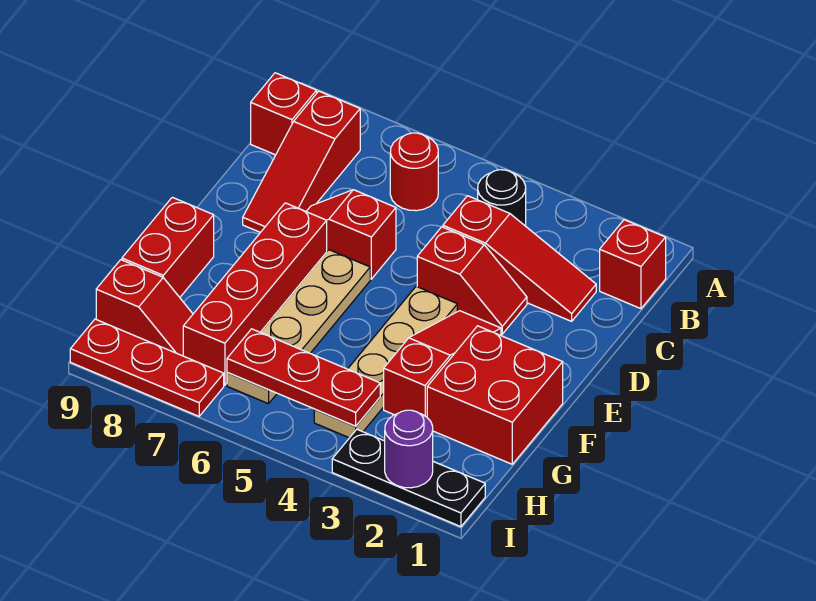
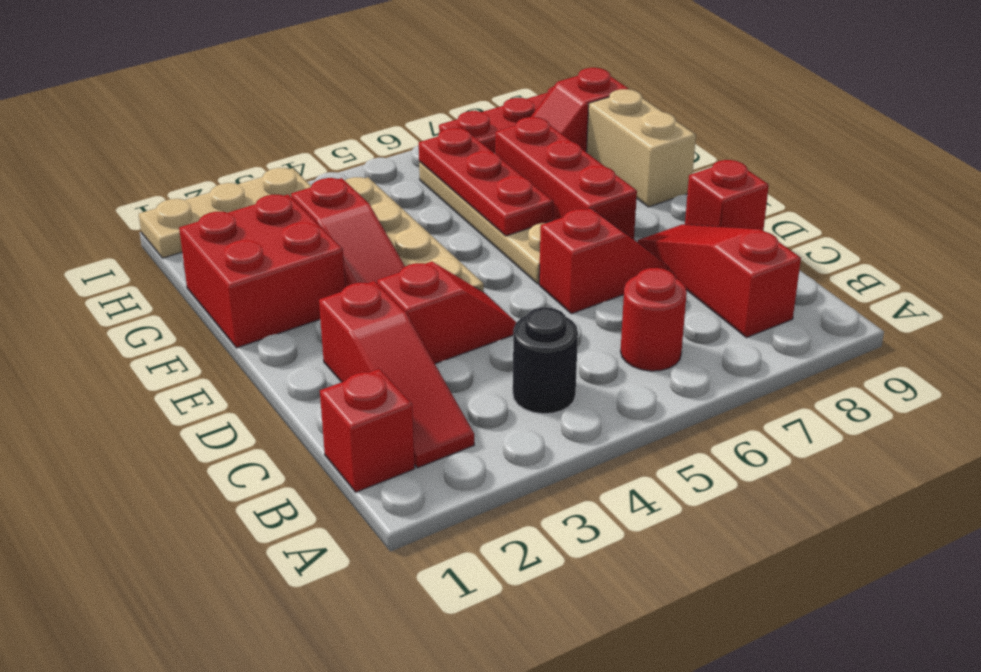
red 1x1 brick [251,73,317,155] -> red 1x1 brick moved to [685,160,769,230]
red 1x3 slope [443,196,596,321] -> red 1x3 slope turned to [319,281,474,468]
red 1x2 slope [417,227,527,334] -> red 1x2 slope turned to [377,262,516,364]
red 1x4 brick [183,203,327,385] -> red 1x3 brick [495,117,637,239]
red 1x2 brick [122,197,214,297] -> tan 1x2 brick [587,89,696,207]
red 1x3 plate [227,329,380,426] -> red 1x3 plate turned to [419,128,553,236]
black 1x3 plate [332,429,485,527] -> tan 1x3 plate [139,168,311,258]
purple 1x1 round brick [385,410,433,488] -> none

